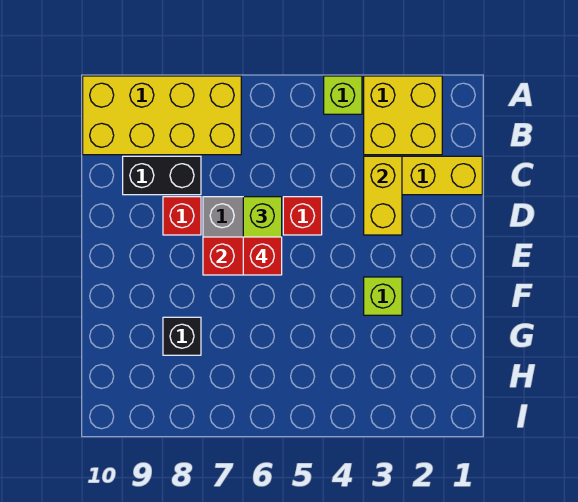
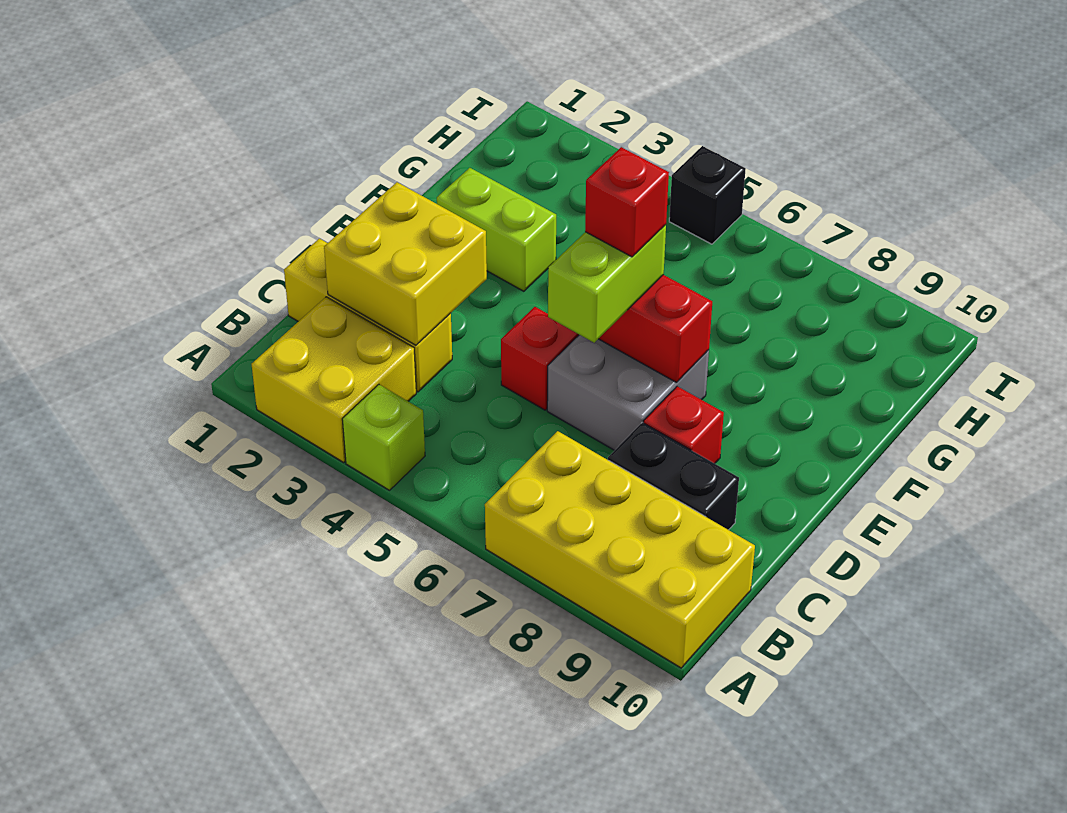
yellow 1x2 brick [364,156,402,235] -> yellow 2x2 brick [324,182,487,345]
lime 1x1 brick [364,277,402,315] -> lime 1x2 brick [437,168,556,291]
black 1x1 brick [163,317,201,355] -> black 1x1 brick moved to [669,146,746,244]

